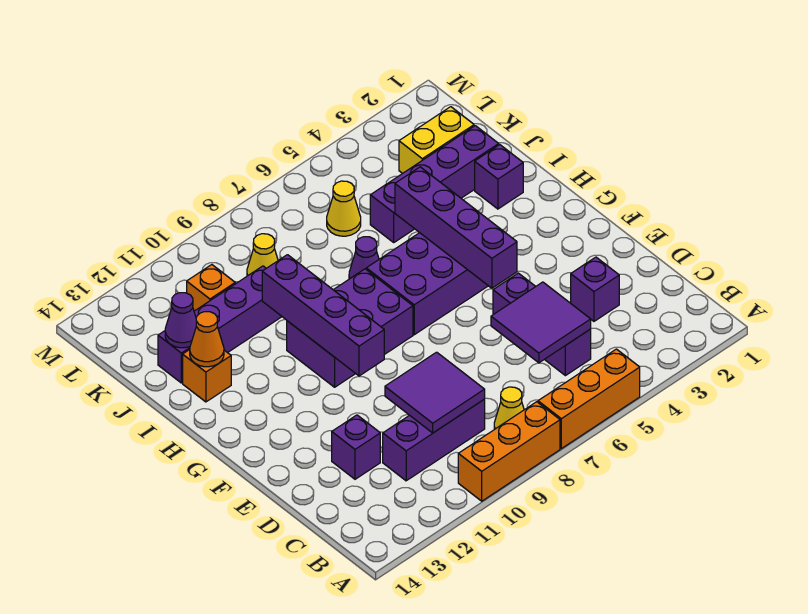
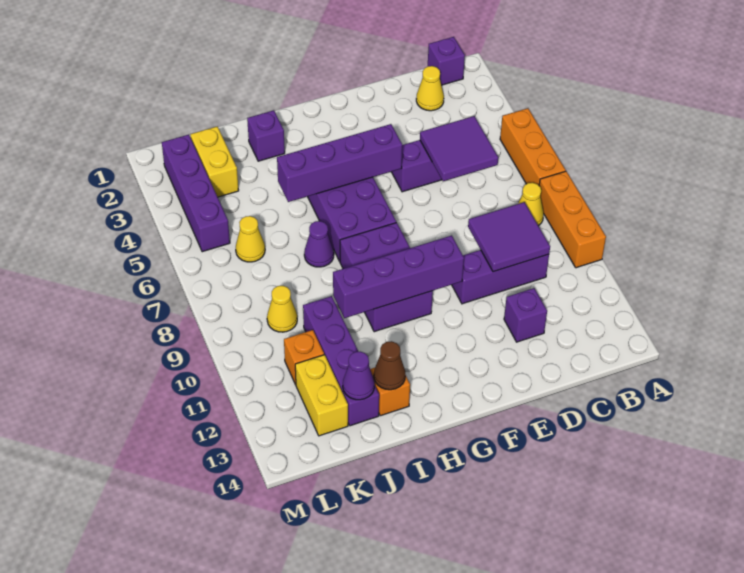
none -> yellow 1x1 cone [416,66,444,111]
purple 1x3 brick [383,399,485,481] -> purple 1x3 brick turned to [452,250,549,304]
purple 1x1 brick [571,257,619,321] -> purple 1x1 brick moved to [428,37,465,85]
orange 1x1 cone [190,312,224,367] -> brown 1x1 cone [374,341,405,390]
purple 1x4 brick [370,126,499,242] -> purple 1x4 brick moved to [162,135,230,252]
none -> yellow 1x2 brick [295,355,348,436]

